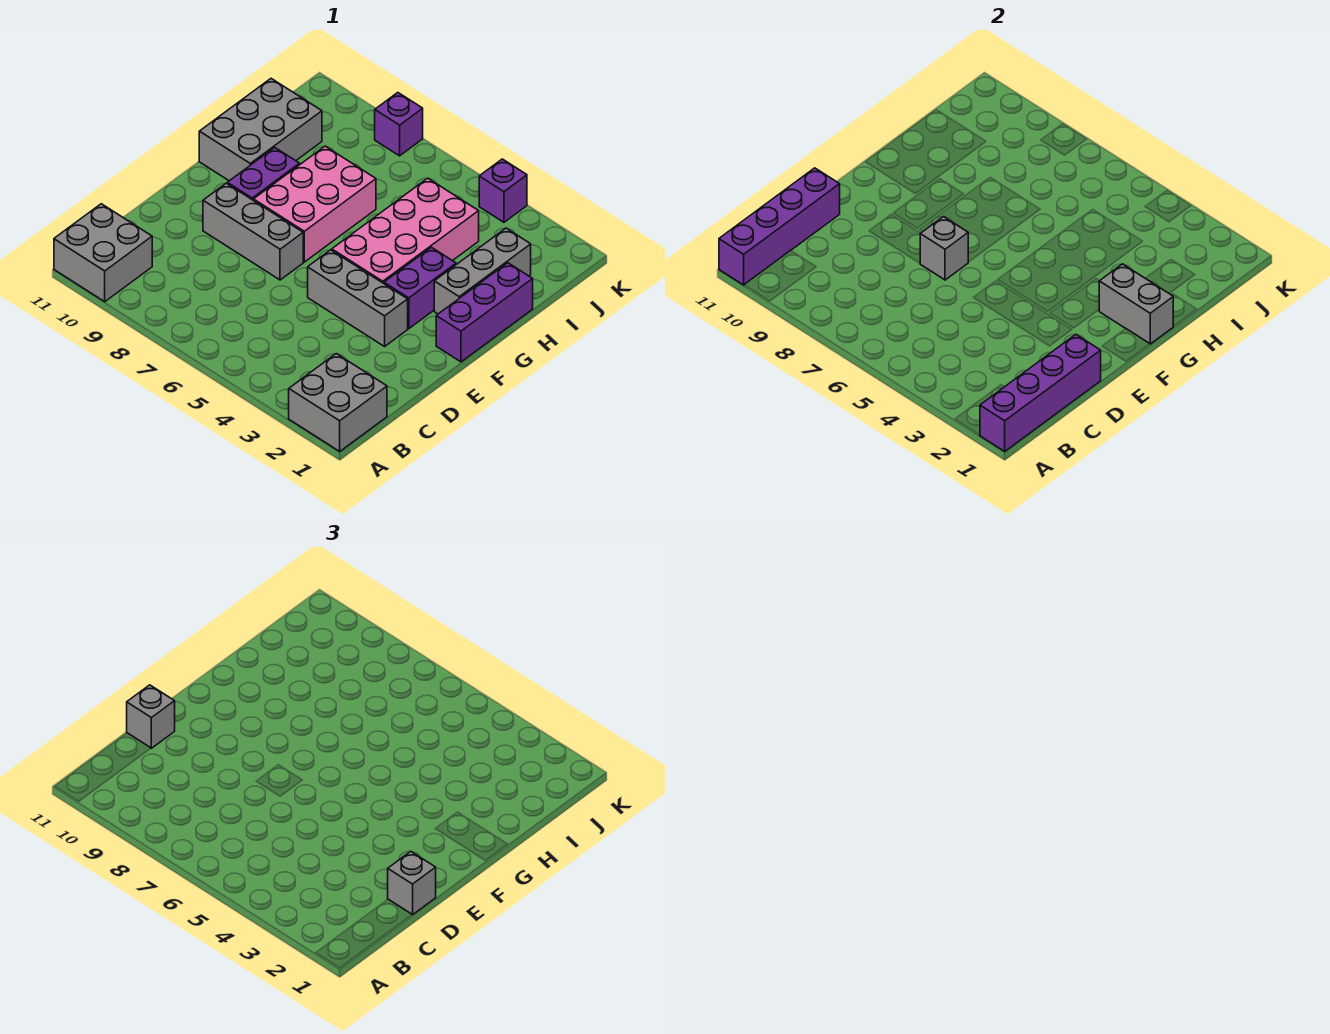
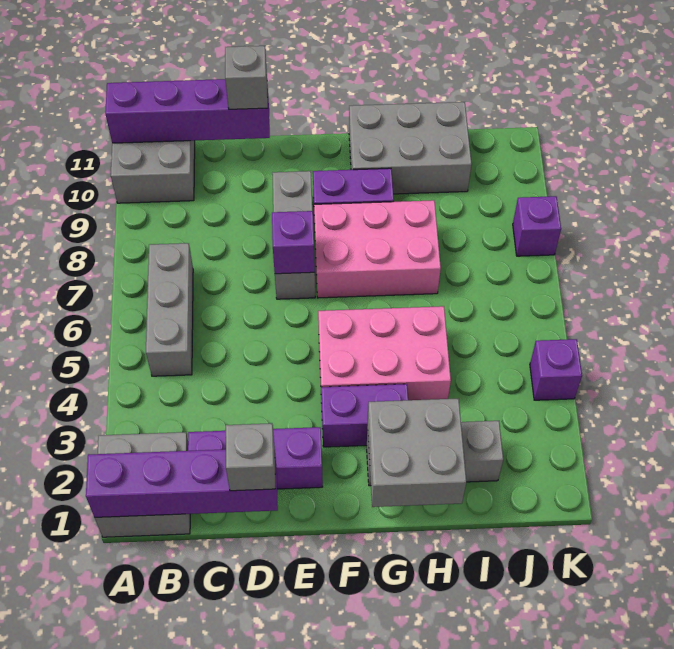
grey 1x3 brick [308,250,408,346] -> grey 1x3 brick moved to [146,243,193,376]
grey 1x1 brick [920,217,968,280] -> purple 1x1 brick [272,211,315,274]
purple 1x3 brick [436,263,533,362] -> purple 1x3 brick moved to [188,427,323,489]
pink 2x4 brick [332,178,479,283] -> pink 2x3 brick [318,306,451,403]
grey 1x2 brick [1099,264,1173,344] -> grey 2x2 brick [368,399,466,507]

